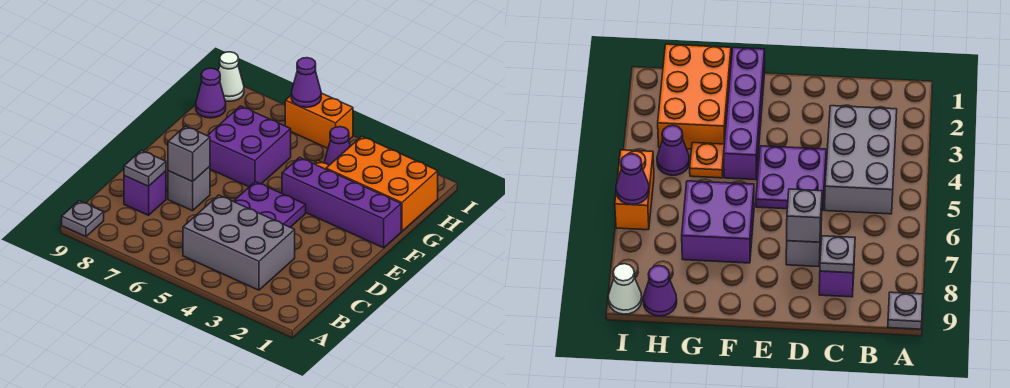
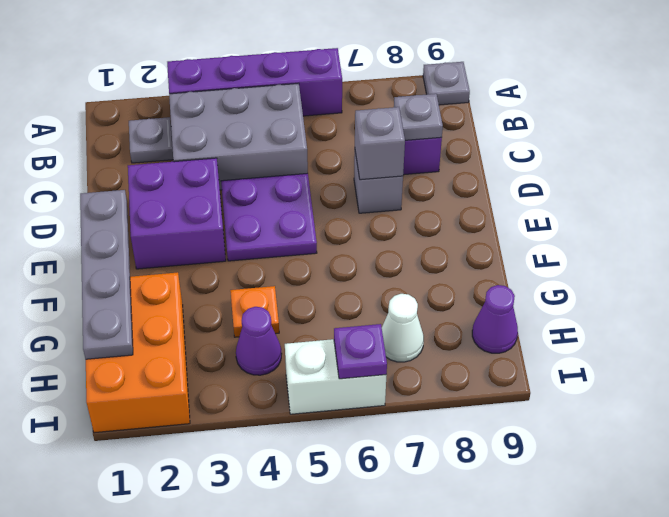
none -> grey 1x1 plate [129,117,173,163]
none -> grey 1x4 plate [80,190,133,359]
purple 1x4 brick [282,158,401,248] -> purple 1x4 brick moved to [167,48,342,116]
purple 2x2 brick [207,106,291,187] -> purple 2x2 brick moved to [128,158,226,269]
orange 2x3 brick [326,136,438,231] -> orange 2x3 brick turned to [86,272,190,433]
orange 1x2 brick [285,93,353,148] -> white 1x2 brick [285,339,386,414]
purple 1x1 cone [291,58,321,107] -> purple 1x1 plate [334,324,387,379]
white 1x1 cone [218,52,244,101] -> white 1x1 cone moved to [382,294,424,362]

